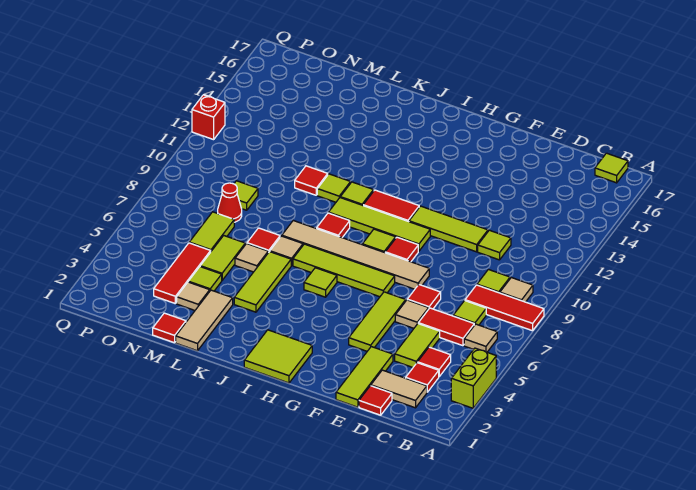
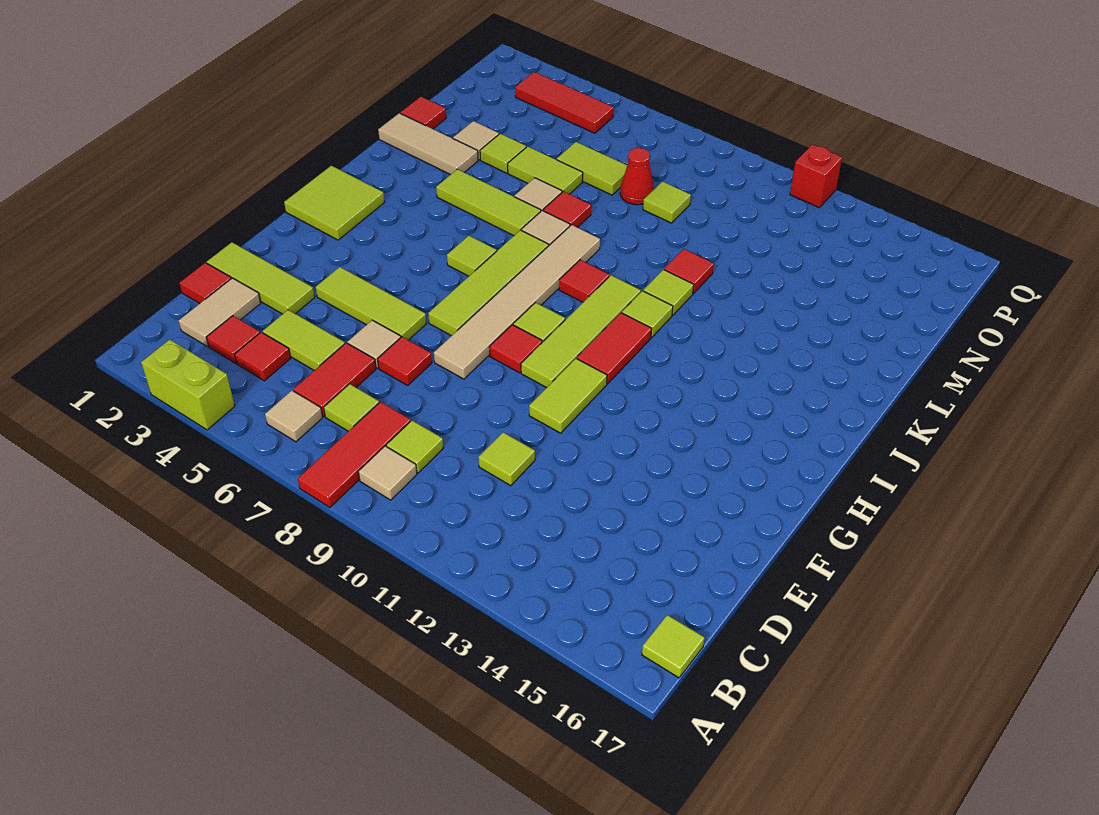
lime 1x3 tile [409,206,488,252] -> lime 1x2 tile [529,359,607,433]
red 1x3 tile [154,243,211,303] -> red 1x3 tile moved to [515,72,614,133]

